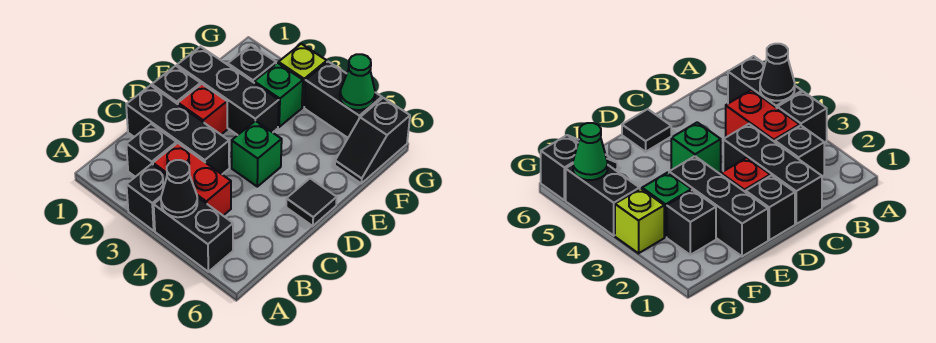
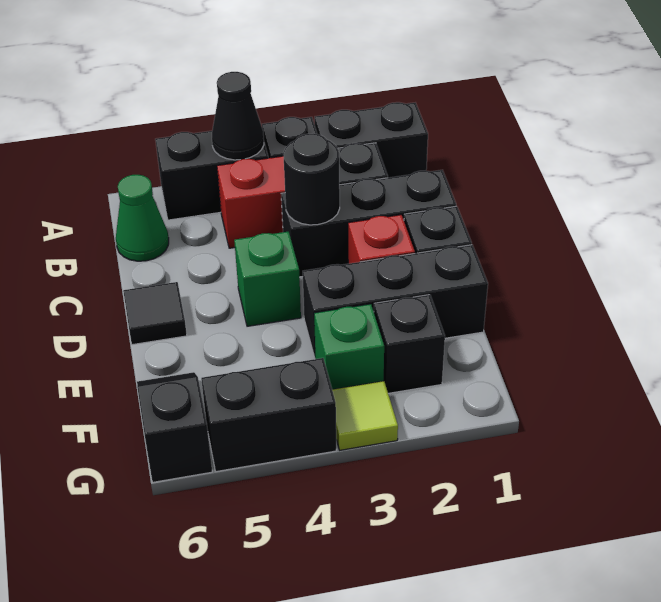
none -> black 1x2 brick [315,102,428,178]
none -> black 1x1 round brick [283,133,340,225]
lime 1x1 brick [279,44,327,107] -> lime 1x1 tile [332,381,398,450]
green 1x1 cone [340,54,375,110] -> green 1x1 cone moved to [116,175,169,261]

